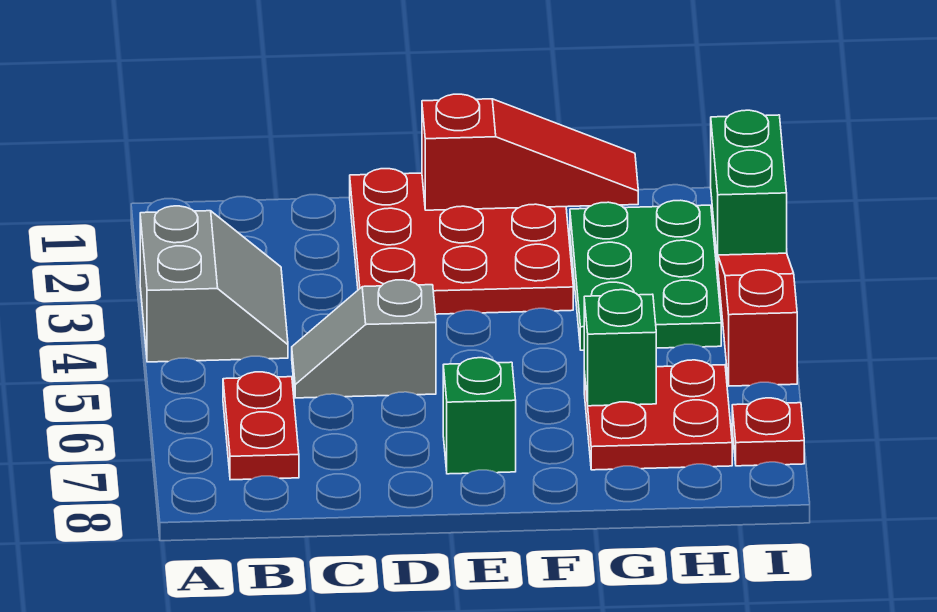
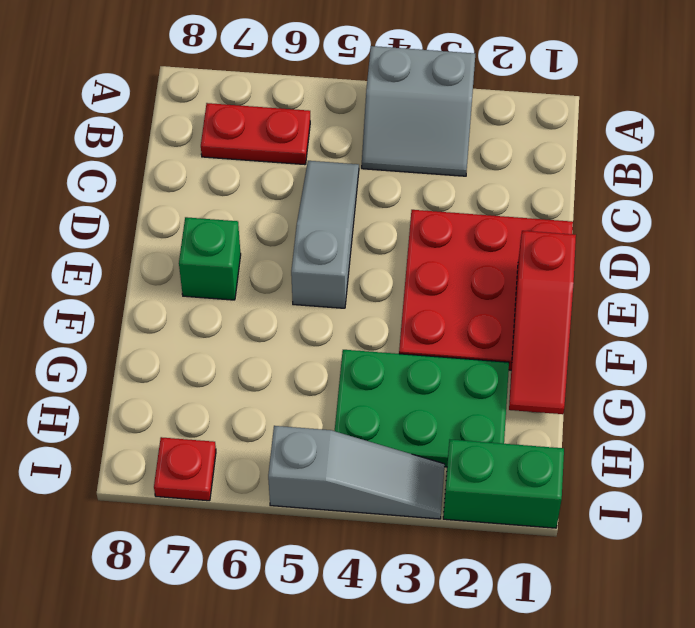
grey 1x2 slope [292,280,436,398] -> grey 1x3 slope [291,161,359,308]
red 2x2 plate [584,360,732,470] -> none
green 1x1 brick [584,290,656,406] -> none
red 1x3 slope [718,253,797,386] -> grey 1x3 slope [268,426,445,519]

